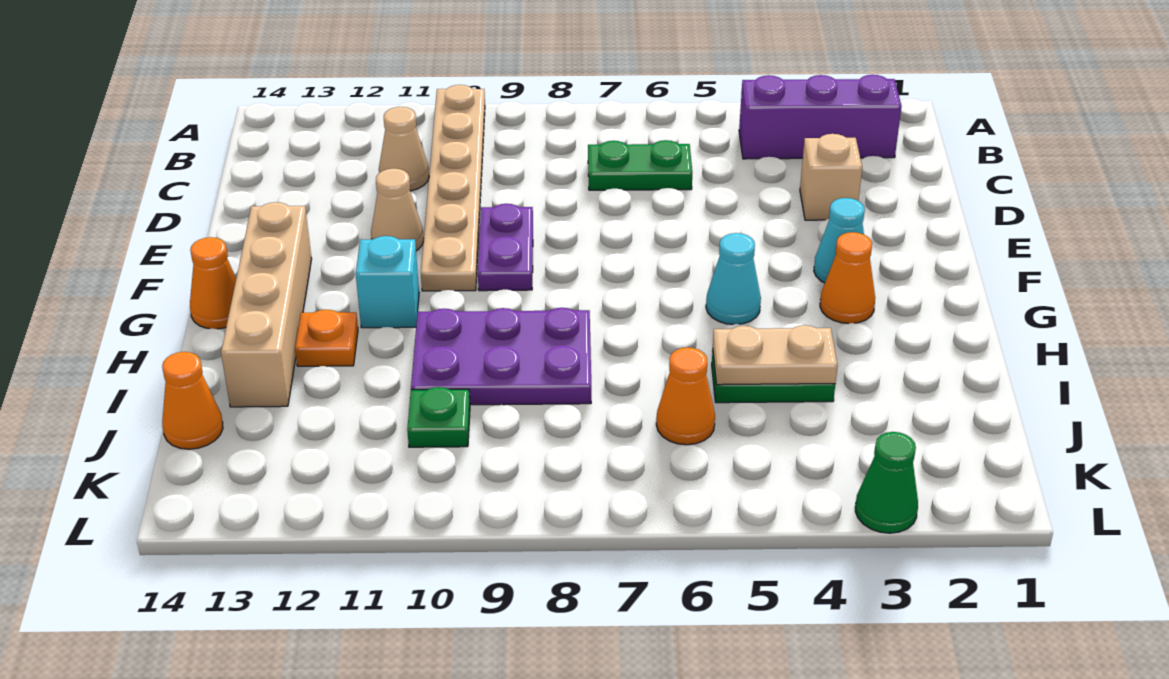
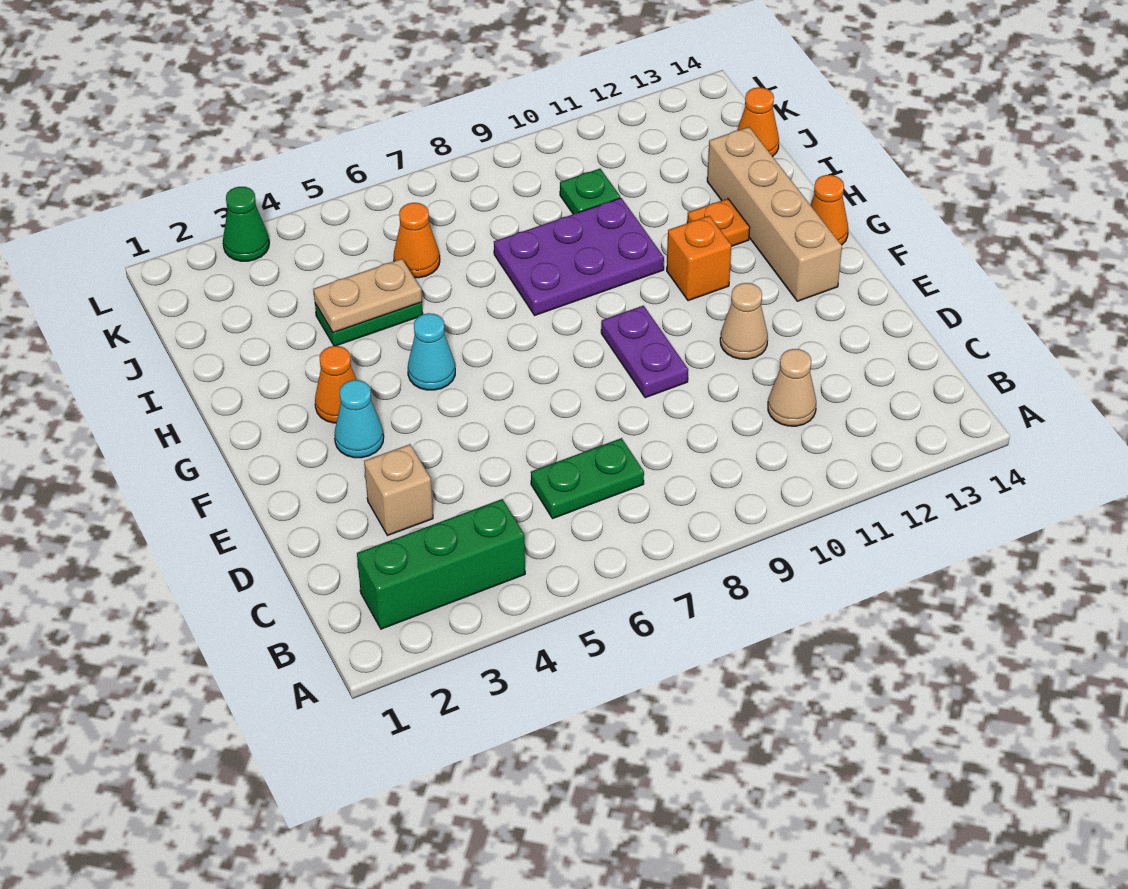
tan 1x6 plate [421,85,485,291] -> none
purple 1x3 brick [739,75,902,159] -> green 1x3 brick [357,499,525,629]
cyan 1x1 brick [356,236,419,328] -> orange 1x1 brick [667,216,731,301]

